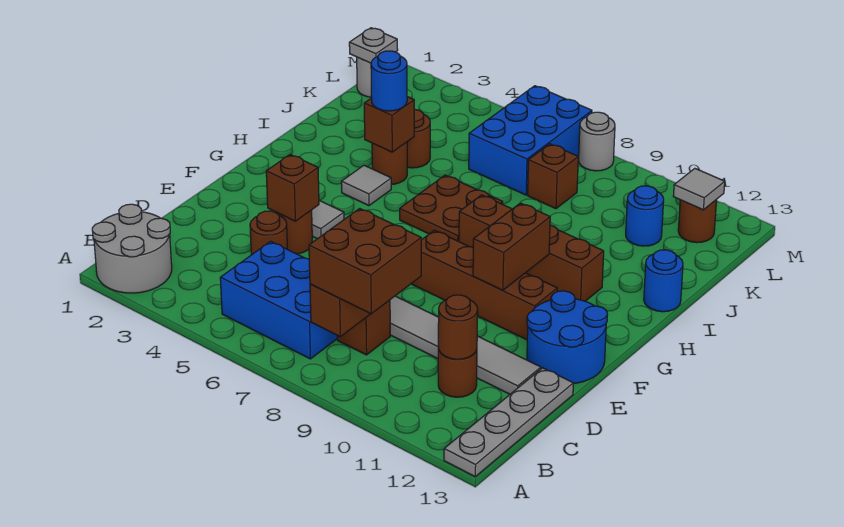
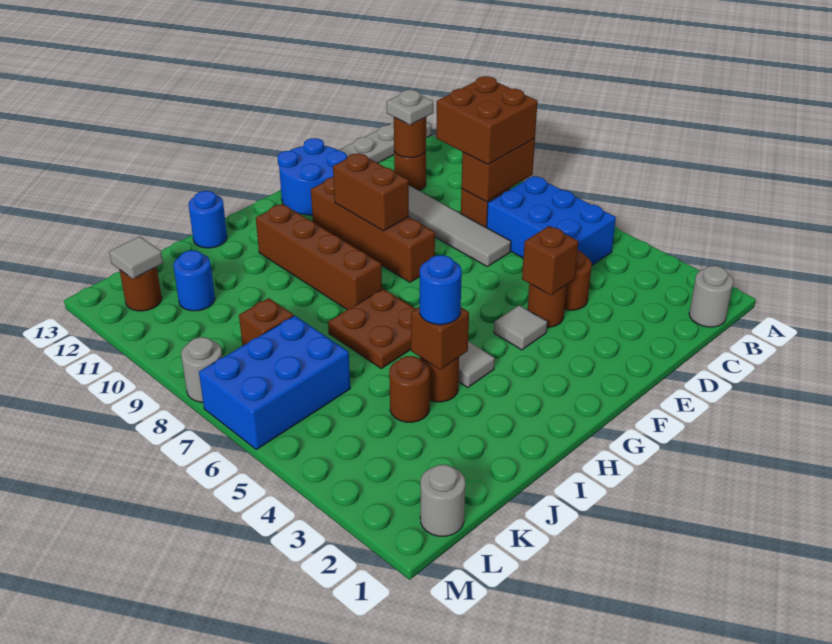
grey 2x2 round brick [92,204,172,293] -> grey 1x1 round brick [689,266,733,327]
brown 1x2 brick [473,203,550,290] -> brown 1x2 brick turned to [333,153,409,231]
grey 1x1 plate [349,28,398,63] -> grey 1x1 plate moved to [386,90,433,125]

